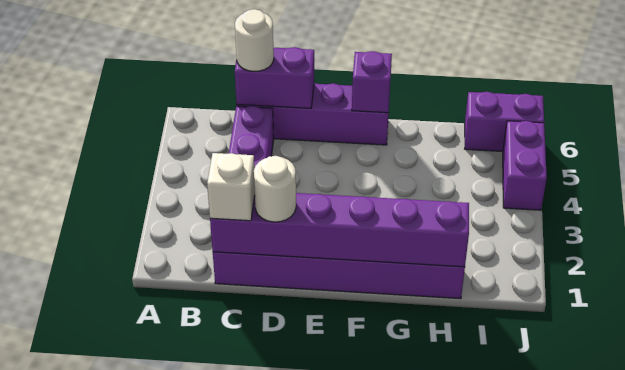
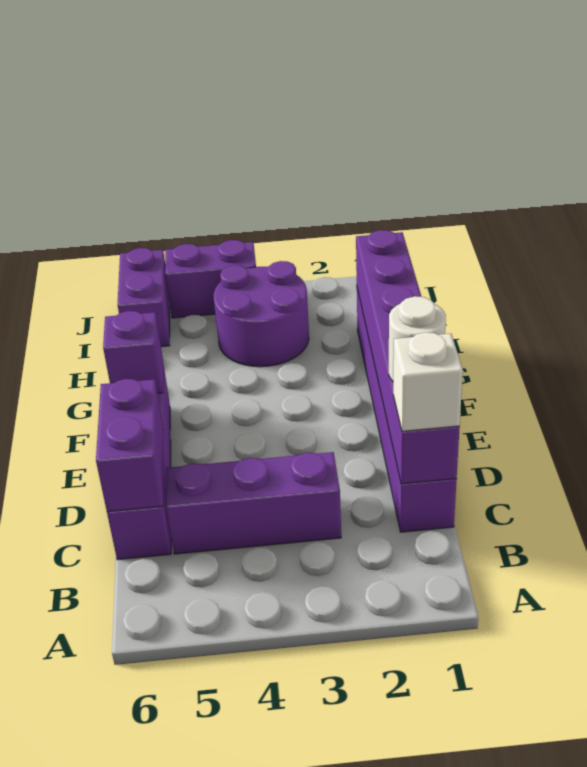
white 1x1 round brick [235,9,274,71] -> none
none -> purple 2x2 round brick [214,261,309,367]

